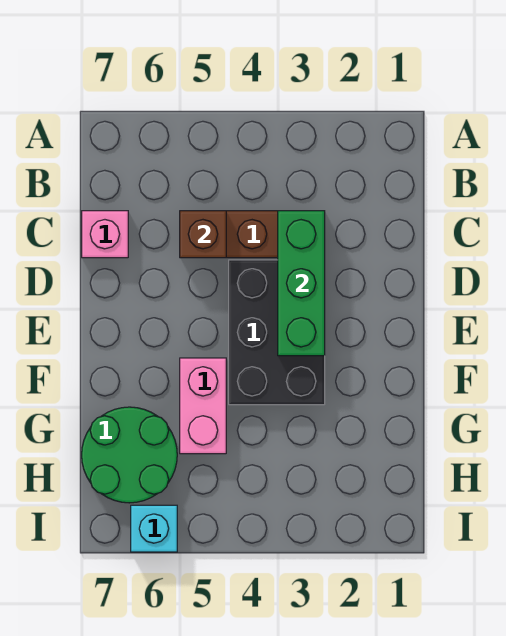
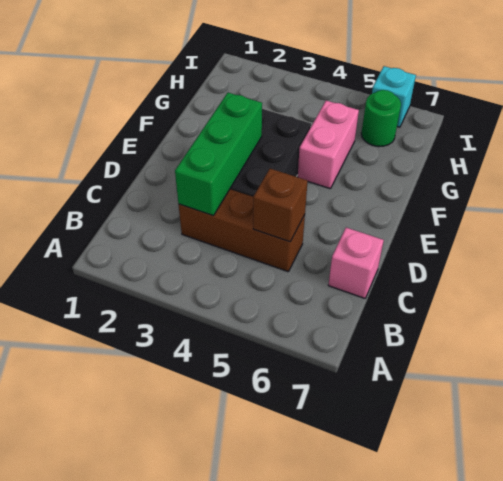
green 2x2 round brick [82,407,177,503] -> green 1x1 round brick [361,90,401,147]

